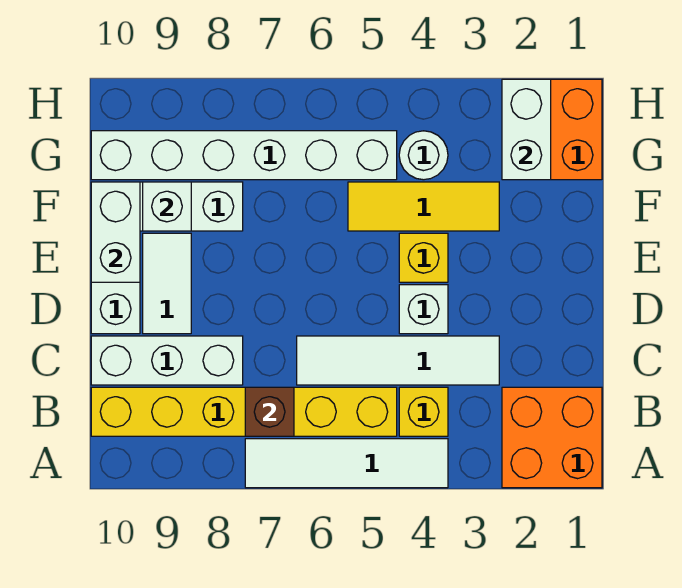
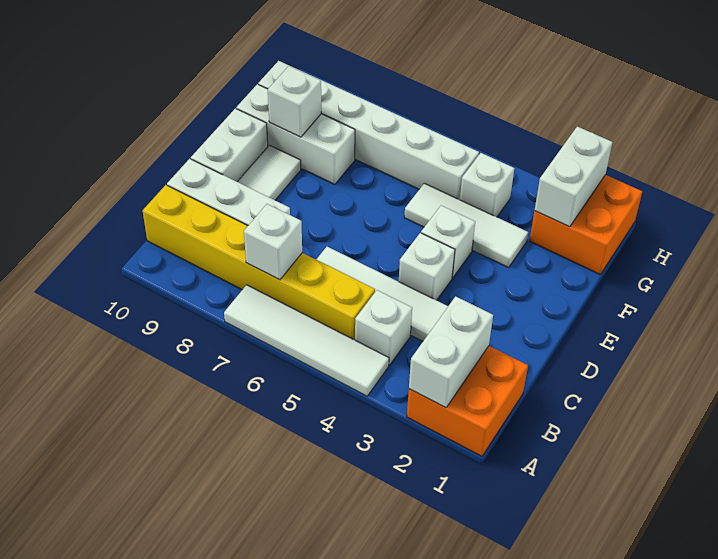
yellow 1x1 brick [399,387,448,436] -> white 1x1 brick [355,290,412,365]
brown 1x1 brick [245,387,294,436] -> white 1x1 brick [244,204,302,280]
yellow 1x1 brick [399,233,448,282] -> white 1x1 brick [421,205,475,278]
white 1x2 brick [91,182,140,282] -> white 1x2 brick moved to [409,296,493,408]
yellow 1x3 tile [348,182,499,231] -> white 1x3 tile [404,183,528,268]
white 1x1 round brick [399,131,448,180] -> white 1x1 brick [460,153,514,217]

